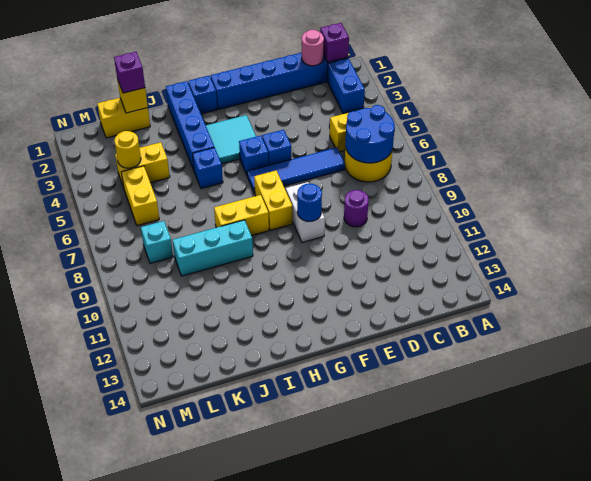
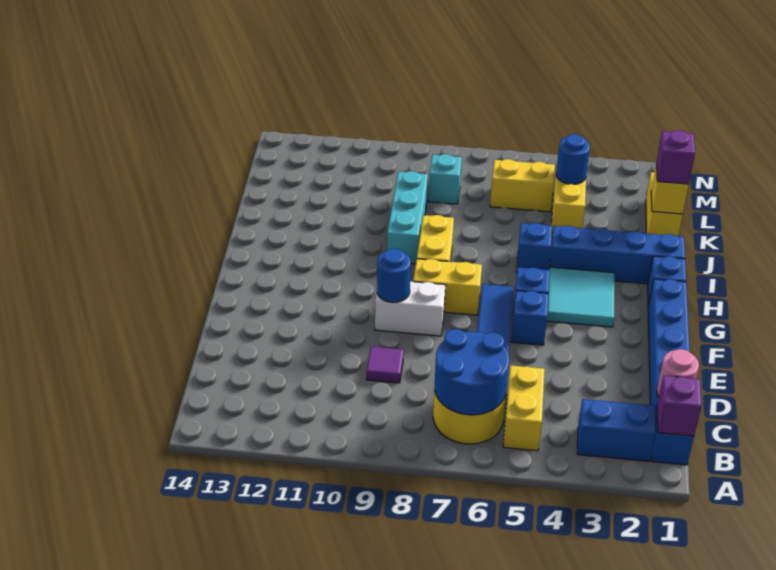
purple 1x1 round brick [344,190,369,227] -> purple 1x1 tile [366,347,404,383]
yellow 1x1 round brick [114,131,141,168] -> blue 1x1 round brick [556,134,590,184]

